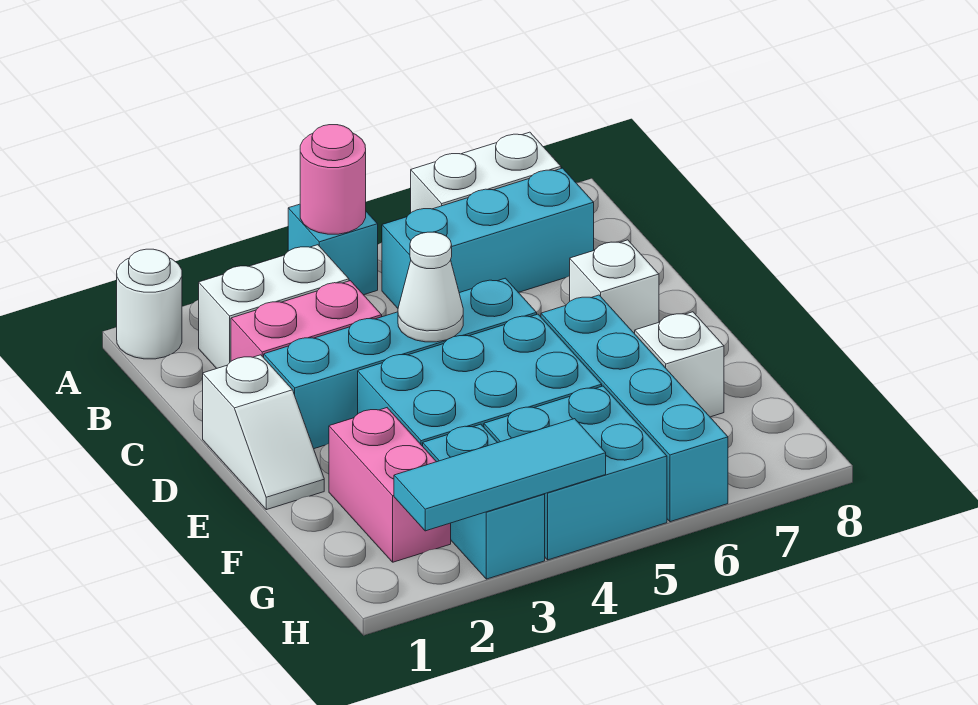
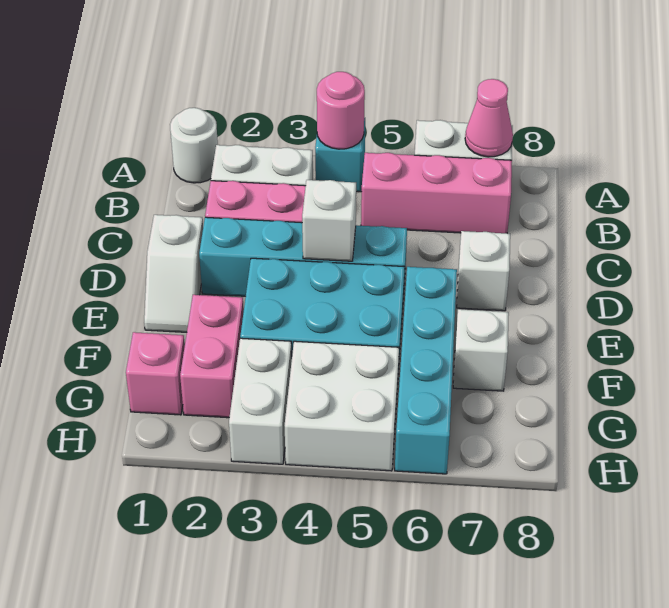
none -> pink 1x1 cone [465,79,513,157]
cyan 1x3 brick [382,168,594,308] -> pink 1x3 brick [361,153,512,233]
white 1x1 cone [398,232,463,342] -> white 1x1 brick [302,180,356,261]
none -> pink 1x1 brick [126,332,185,415]
cyan 1x2 brick [423,424,545,579] -> white 1x2 brick [229,338,292,464]
cyan 2x2 brick [484,386,667,560] -> white 2x2 brick [285,341,399,471]
cyan 1x3 tile [394,419,606,531] -> none

